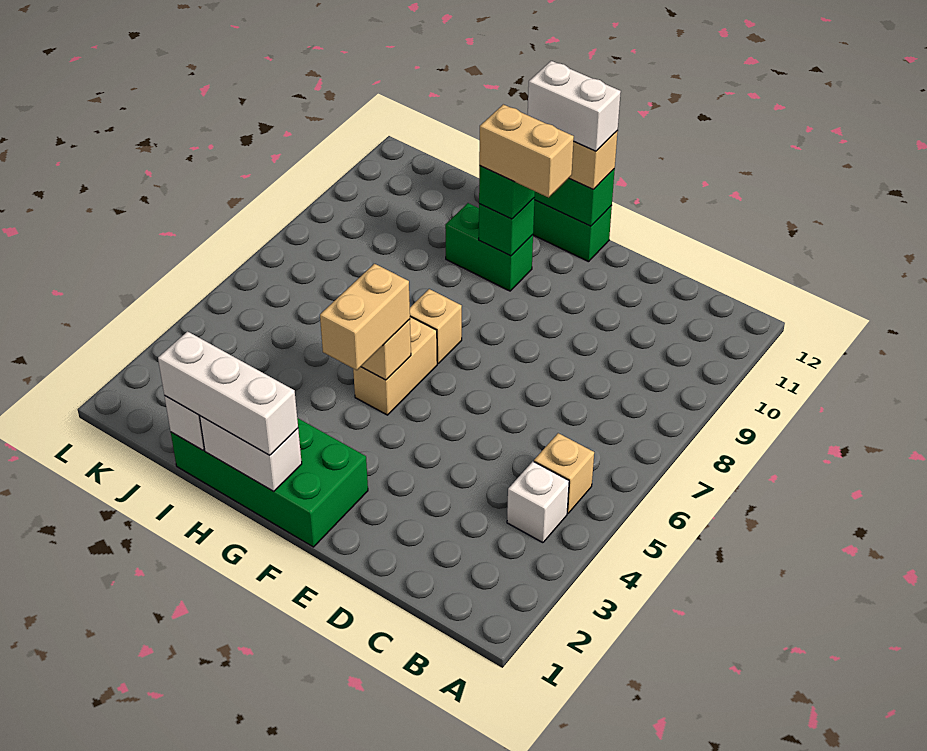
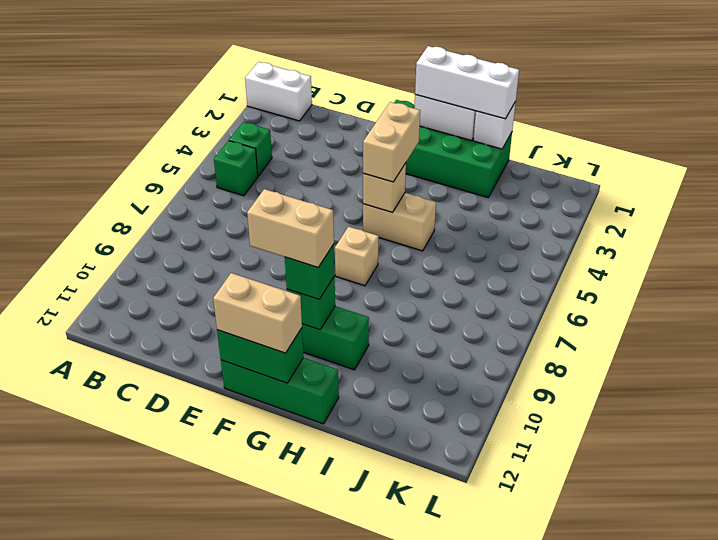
white 1x1 brick [507,462,569,543] -> green 1x1 brick [229,122,272,176]
tan 1x1 brick [534,433,594,513] -> green 1x1 brick [214,141,258,196]
white 1x2 brick [528,61,621,151] -> white 1x2 brick moved to [245,62,312,121]
tan 1x2 brick [353,317,437,415] -> tan 1x2 brick turned to [363,193,436,251]

